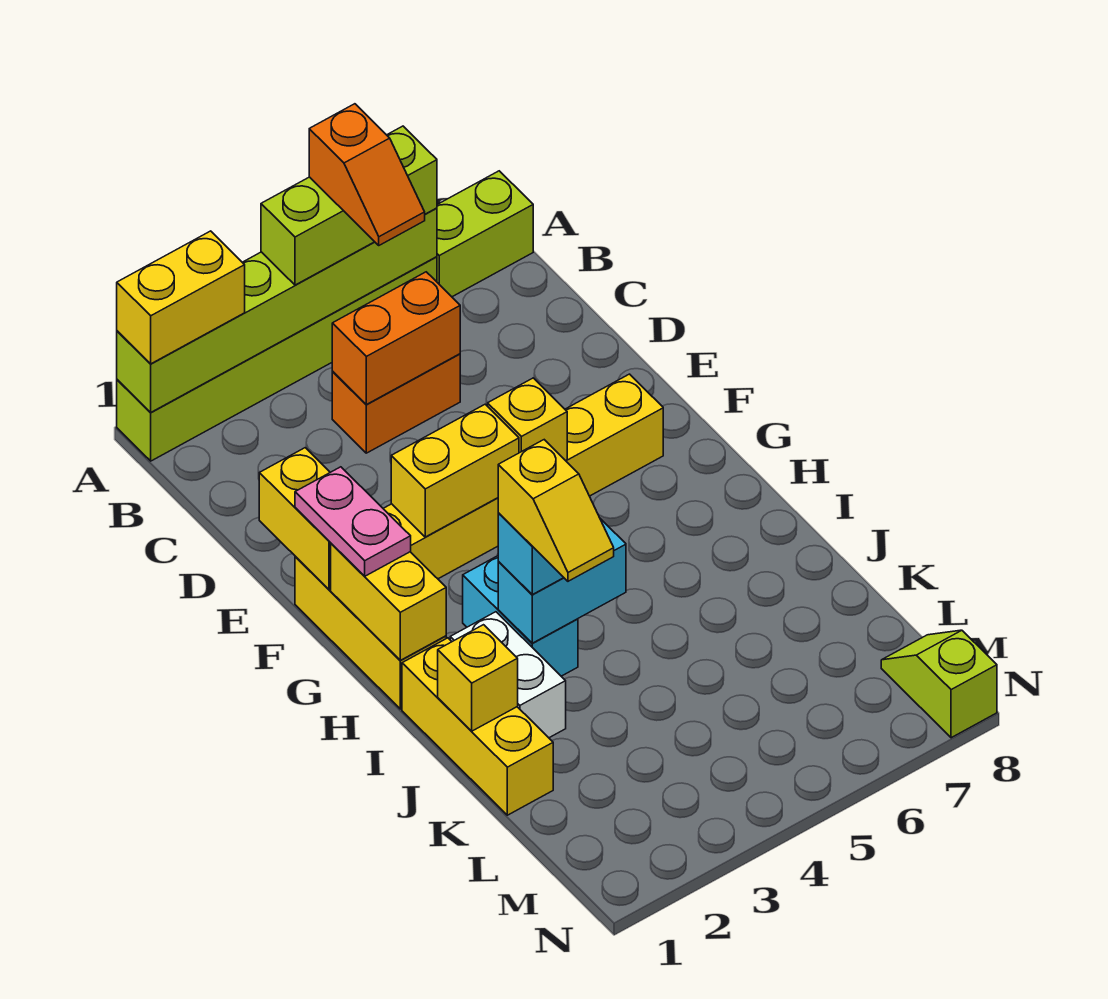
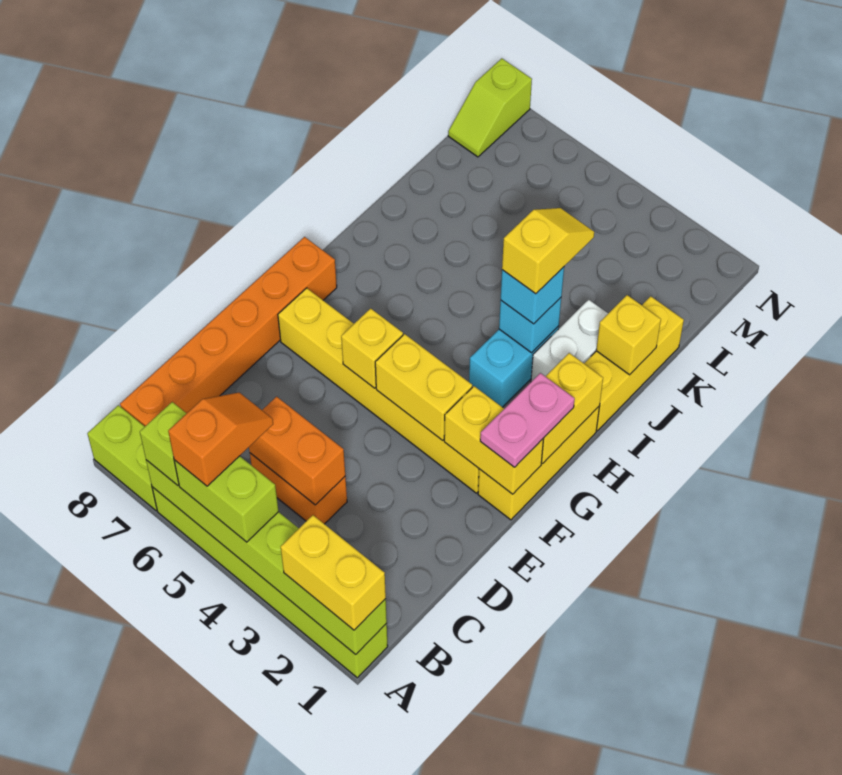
none -> orange 1x6 brick [120,237,337,426]
yellow 1x2 brick [259,448,331,590] -> yellow 1x2 brick turned to [444,386,543,494]
cyan 1x2 brick [498,519,626,643] -> cyan 1x1 brick [499,298,561,353]

